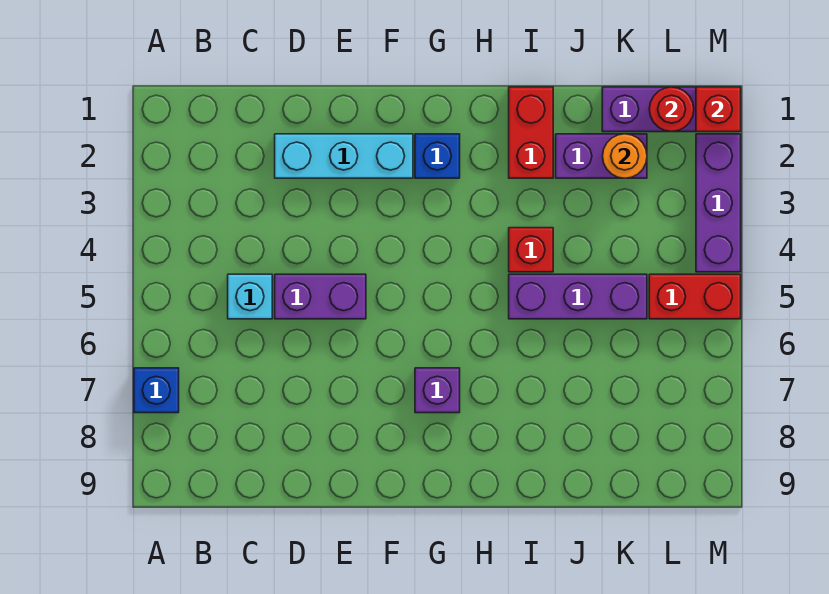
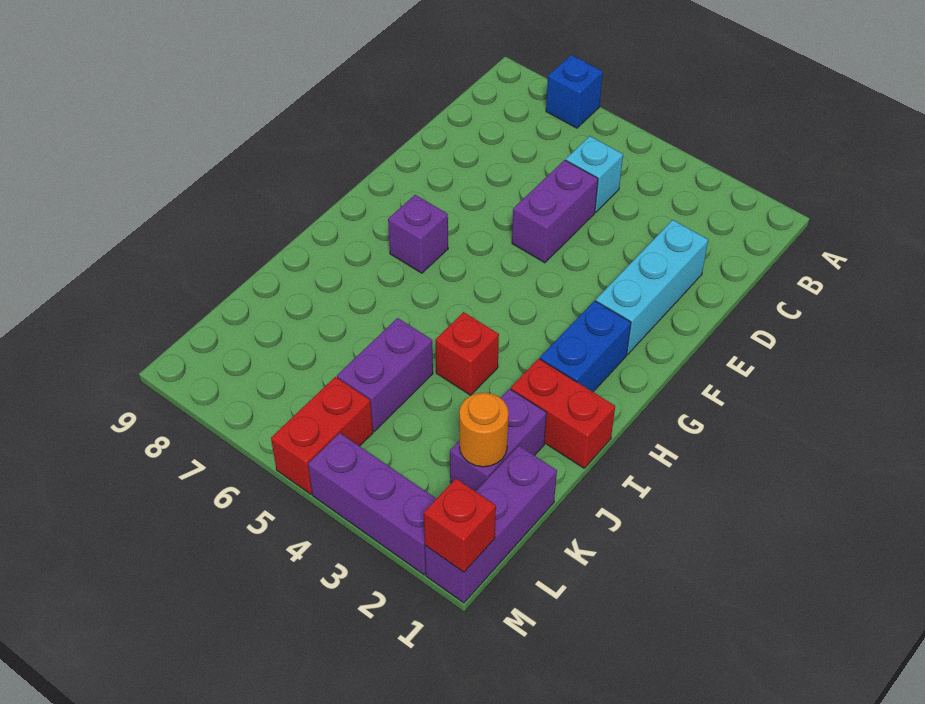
blue 1x1 brick [415,134,460,178] -> blue 1x2 brick [540,301,631,392]
purple 1x3 brick [509,274,647,319] -> purple 1x2 brick [337,318,433,431]
red 1x1 round brick [649,87,694,132] -> none

